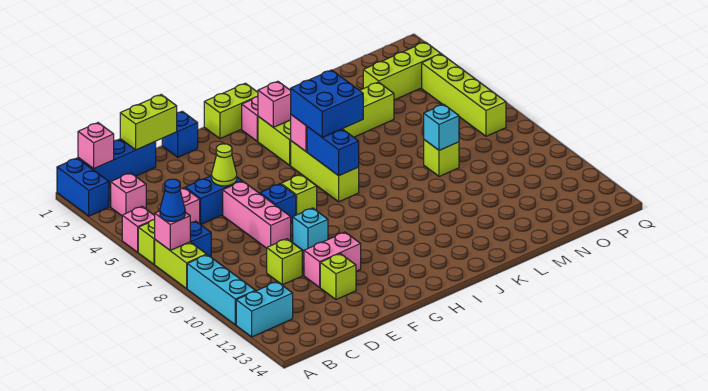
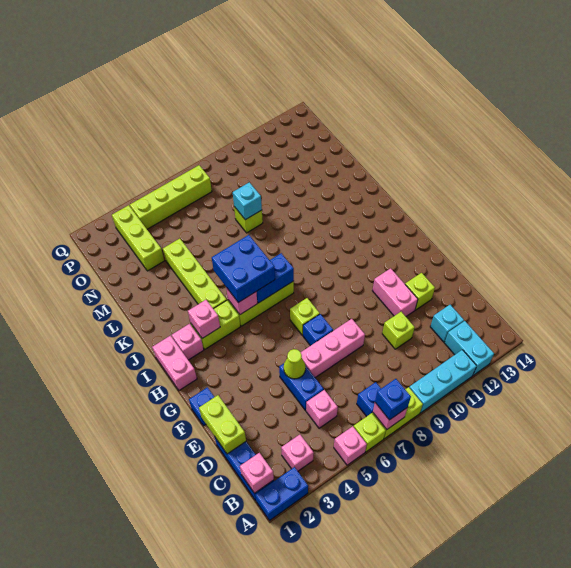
blue 1x1 cone [160,179,185,221] -> blue 1x1 brick [375,379,411,420]
cyan 1x1 brick [293,208,328,251] -> cyan 1x1 brick moved to [430,305,464,342]
lime 1x2 brick [204,83,258,139] -> pink 1x2 brick [152,336,197,390]

